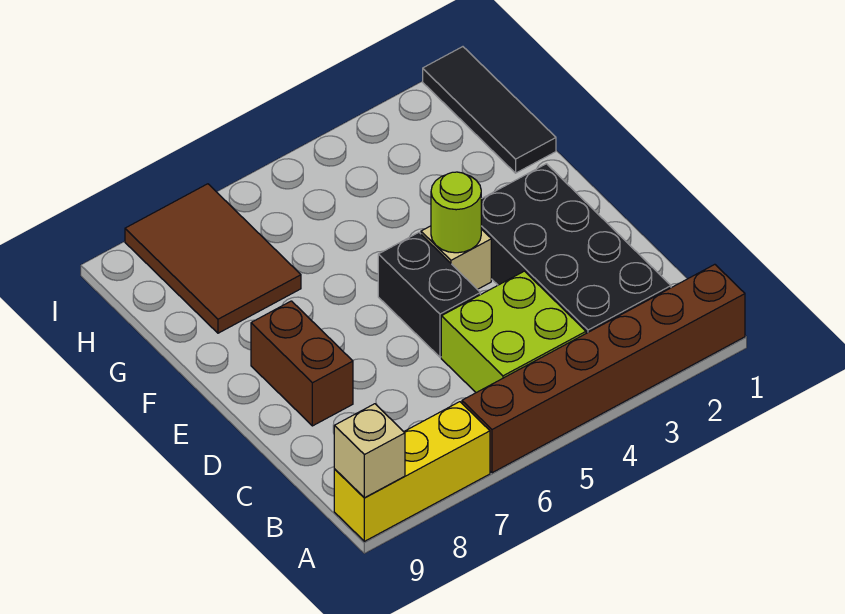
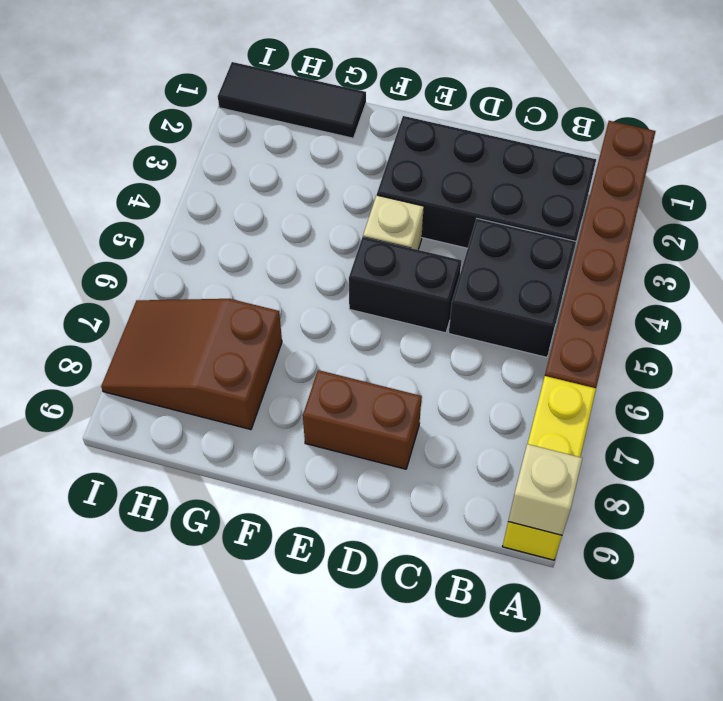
lime 2x2 brick [441,271,586,393] -> black 2x2 brick [449,219,576,357]
lime 1x1 round brick [431,172,481,253] -> none
brown 2x3 tile [125,184,301,333] -> brown 2x3 slope [101,299,282,430]

